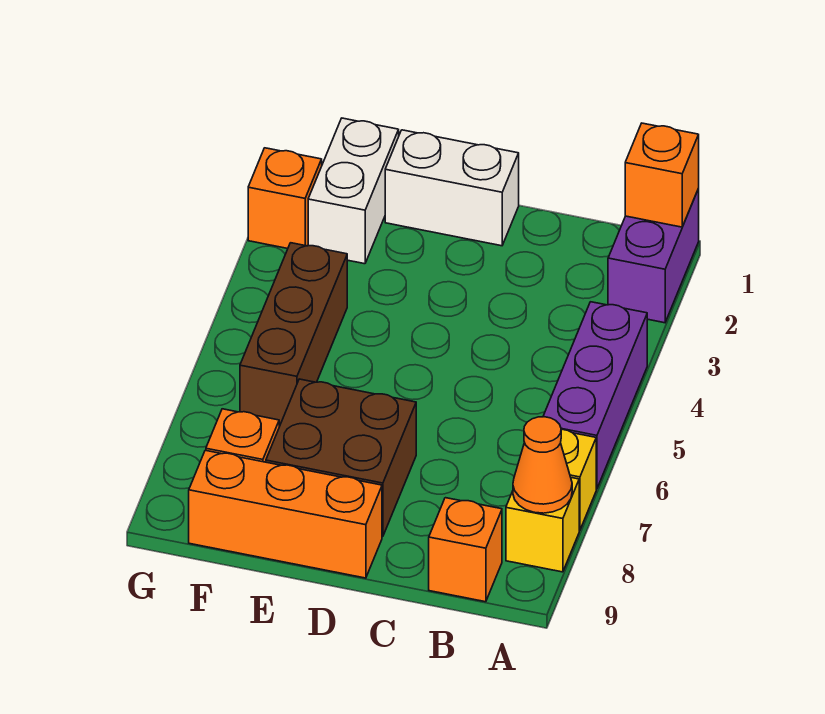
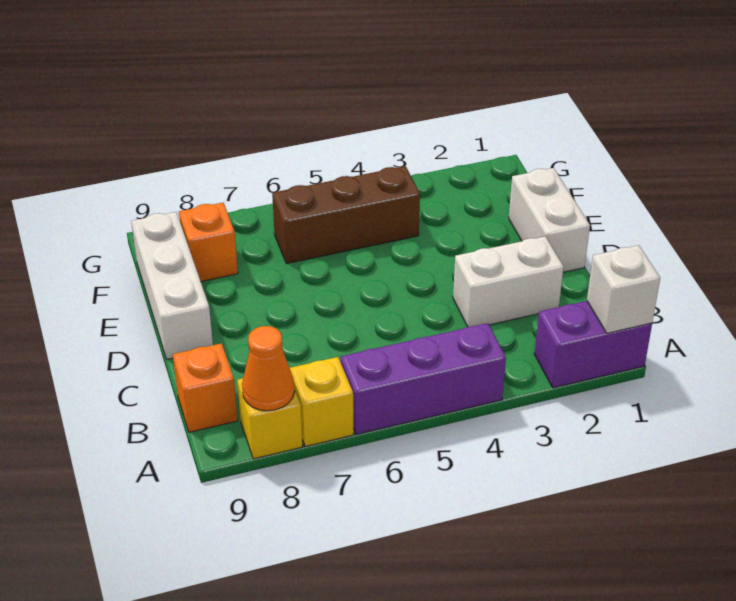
orange 1x1 brick [625,123,699,227] -> white 1x1 brick [587,245,660,333]
brown 2x2 brick [266,379,416,537] -> none
orange 1x3 brick [189,450,382,578] -> white 1x3 brick [131,212,213,359]
white 1x2 brick [308,118,399,264] -> white 1x2 brick moved to [453,236,564,327]
orange 1x1 brick [248,148,322,249] -> none

